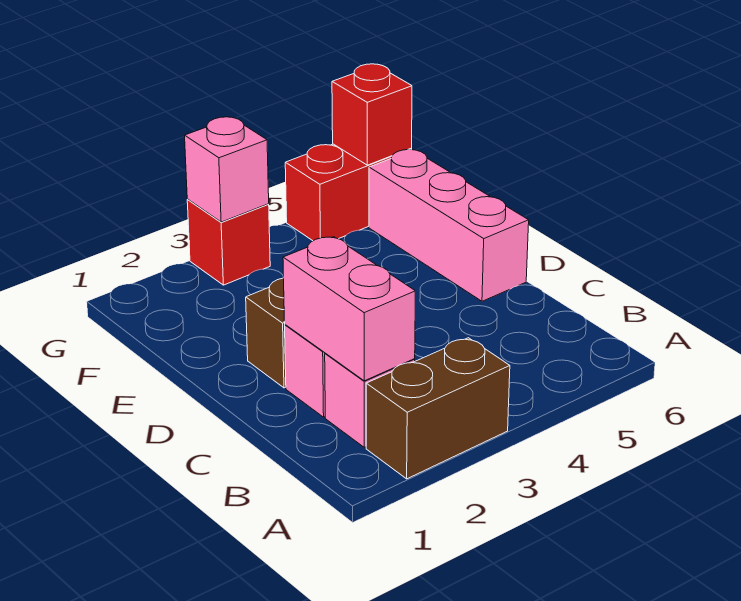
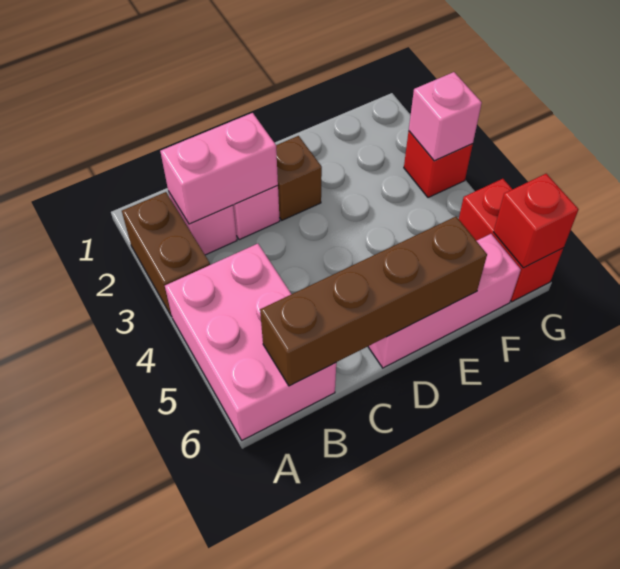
none -> pink 2x3 brick [165,244,336,440]
none -> brown 1x4 brick [260,216,487,386]

